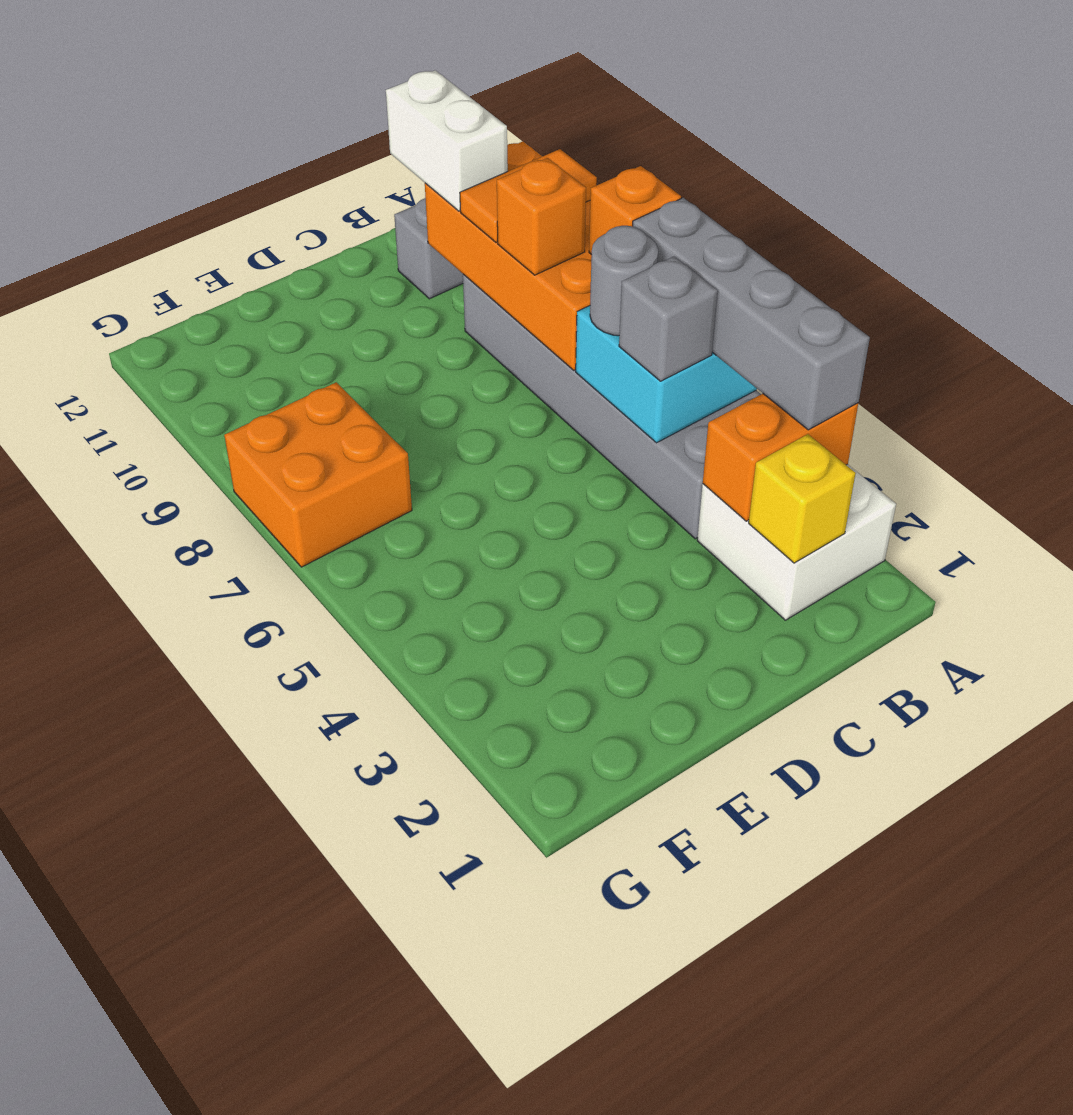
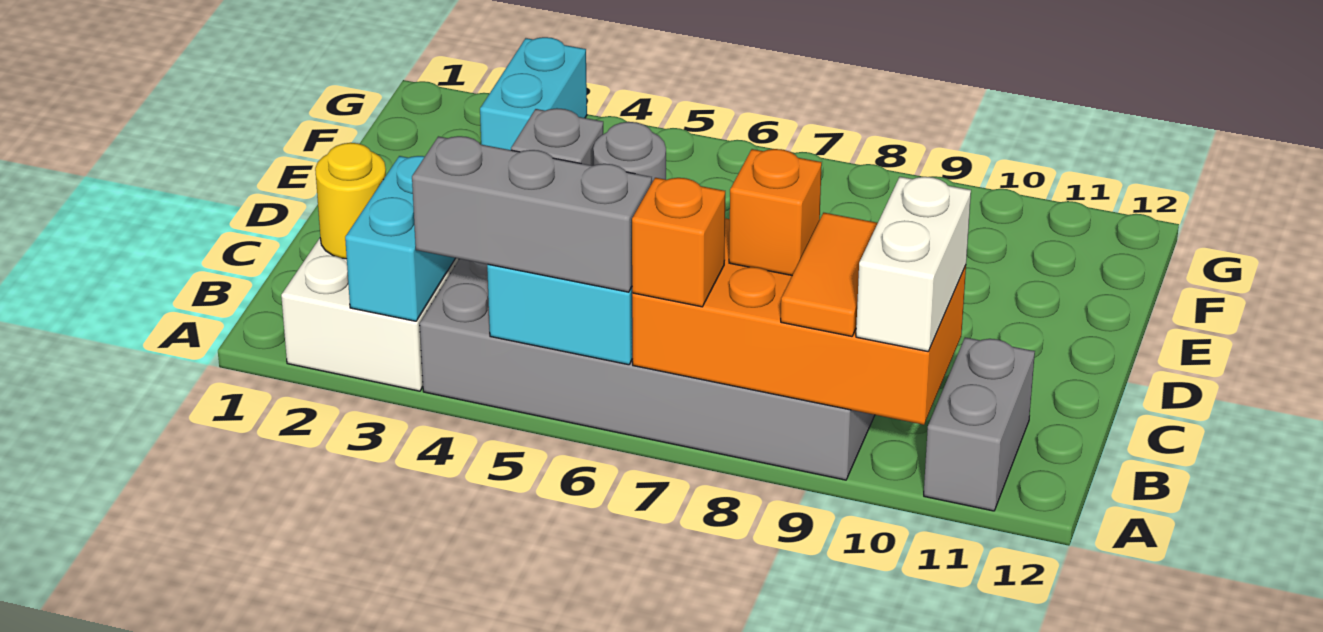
orange 1x2 brick [703,394,858,521] -> cyan 1x2 brick [345,156,455,321]
grey 1x4 brick [633,198,870,430] -> grey 1x3 brick [412,136,652,292]
yellow 1x1 brick [749,434,856,563] -> yellow 1x1 round brick [315,143,386,259]
white 1x2 brick [386,70,508,211] -> white 1x2 brick turned to [856,177,971,351]
none -> cyan 1x2 brick [480,37,587,150]
orange 2x2 brick [224,382,412,567] -> none

